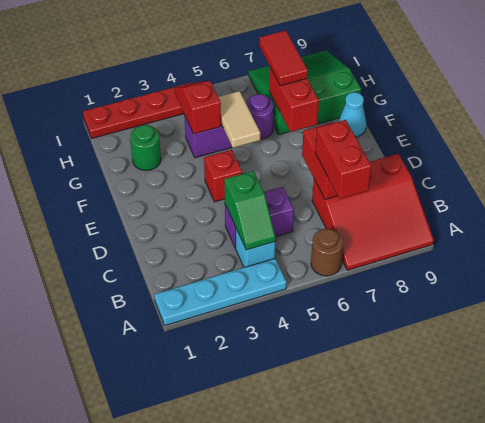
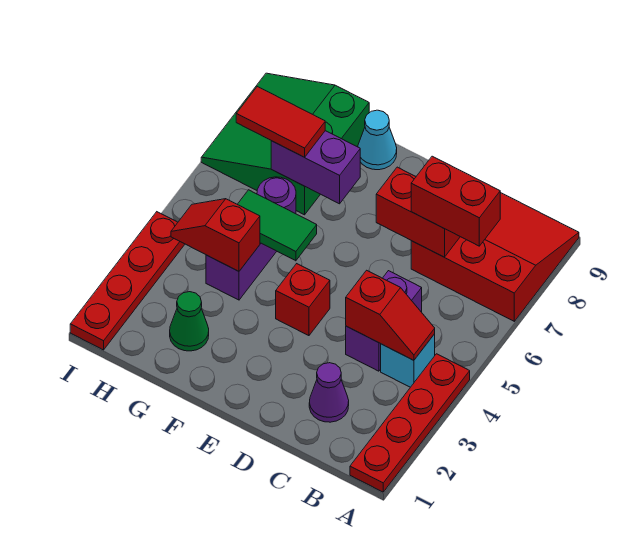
cyan 1x4 plate [154,258,286,326] -> red 1x4 plate [350,354,470,492]
brown 1x1 round brick [311,229,343,276] -> none
red 3x3 slope [312,154,434,270] -> red 3x3 slope turned to [411,192,579,321]
green 1x2 slope [224,171,276,250] -> red 1x2 slope [346,270,435,360]
none -> purple 1x1 cone [309,363,349,422]
tan 1x2 tile [218,91,260,148] -> green 1x2 tile [237,190,317,261]
red 1x2 brick [269,68,319,132] -> purple 1x2 brick [271,131,360,204]
green 1x1 round brick [130,125,161,171] -> green 1x1 cone [170,292,209,351]

